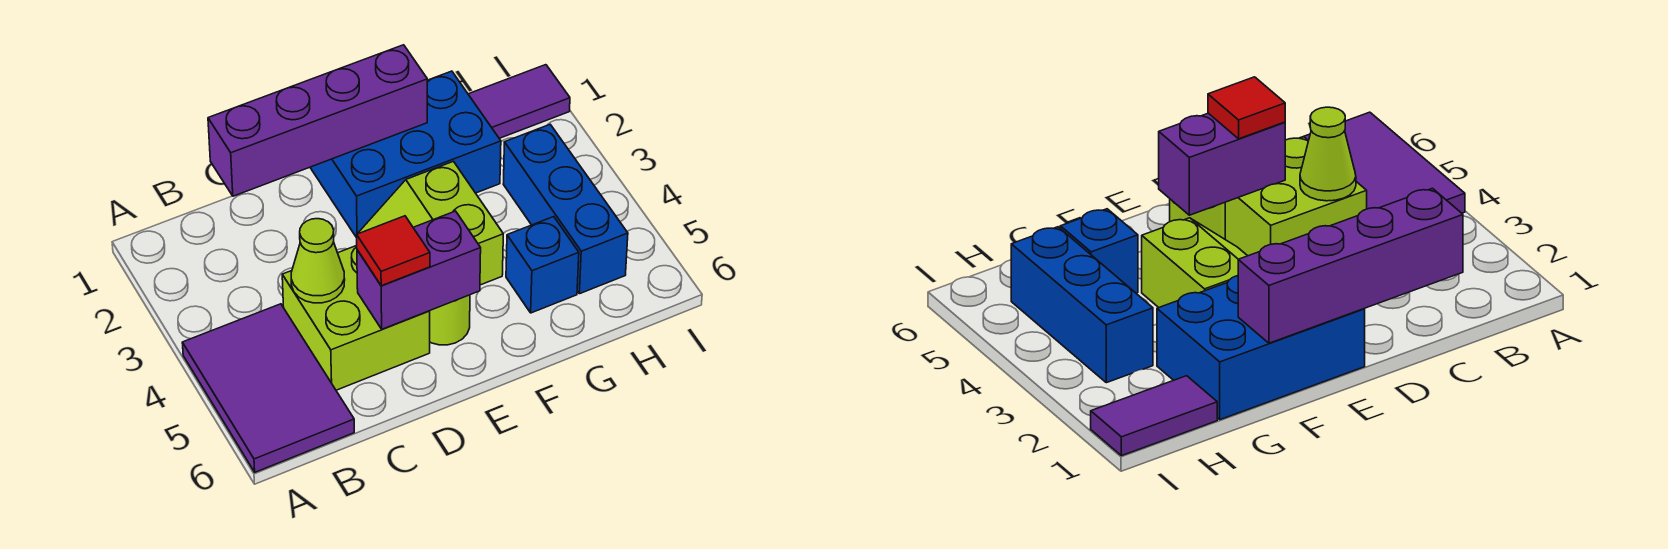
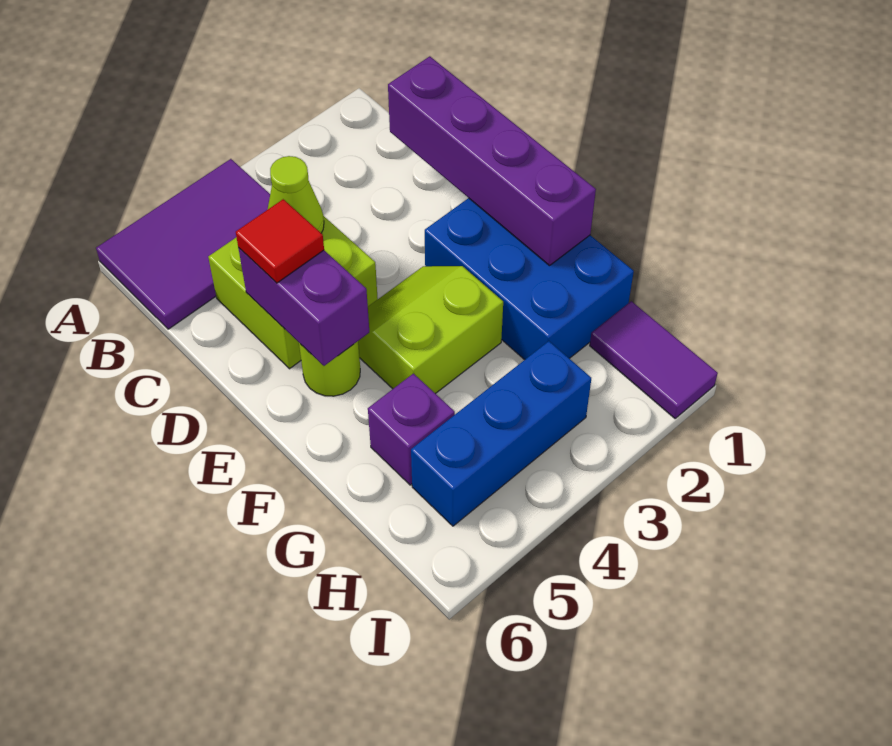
blue 1x1 brick [506,217,579,313] -> purple 1x1 brick [368,373,455,485]

